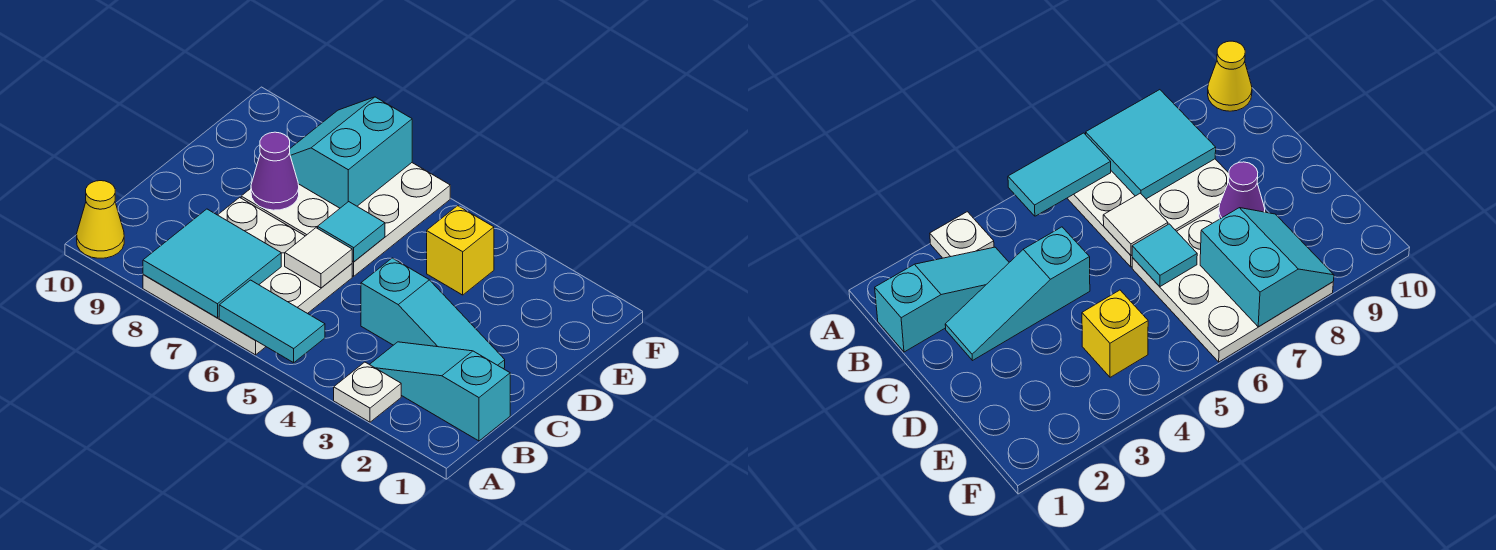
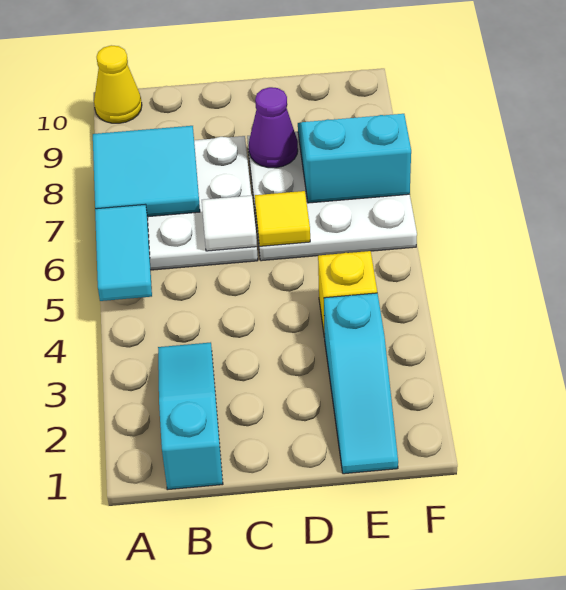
white 1x1 plate [334,362,401,422] -> none
cyan 1x3 slope [361,258,505,369] -> cyan 1x3 slope moved to [324,293,398,474]
cyan 1x1 tile [318,202,385,262] -> yellow 1x1 tile [255,191,310,246]

